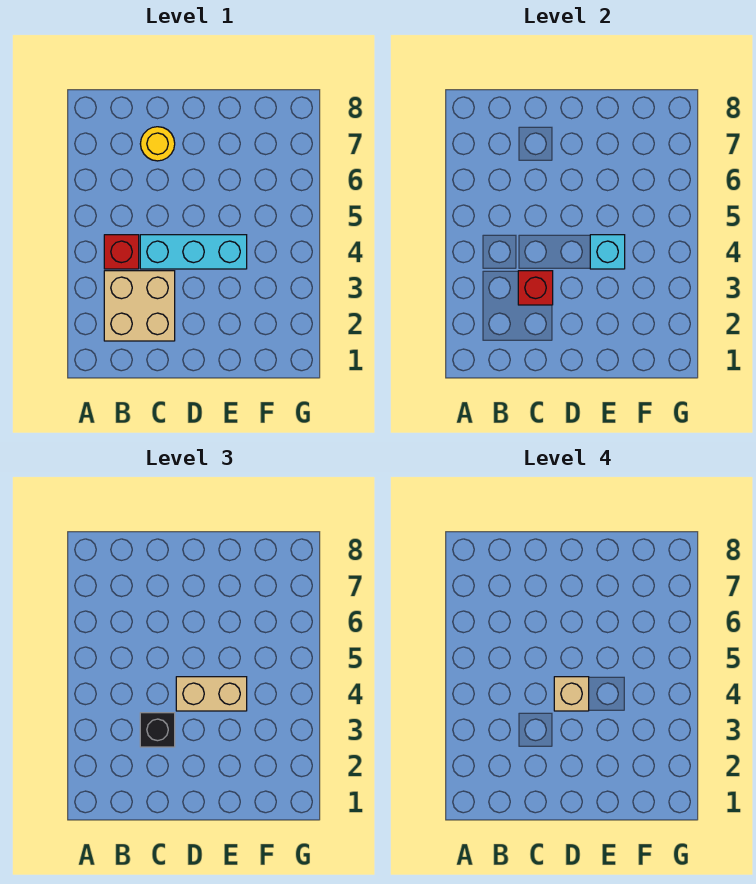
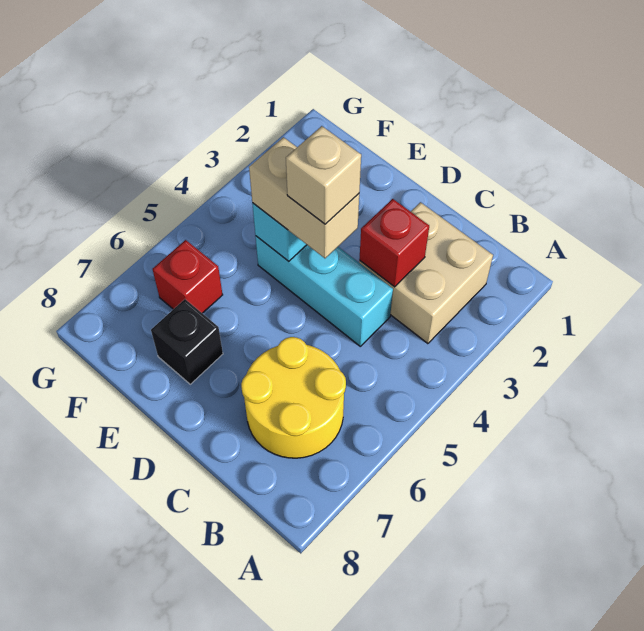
red 1x1 brick [104,235,139,269] -> red 1x1 brick moved to [153,240,223,313]
black 1x1 brick [140,713,175,747] -> black 1x1 brick moved to [151,299,223,384]
yellow 1x1 round brick [140,127,175,161] -> yellow 2x2 round brick [241,337,346,458]

